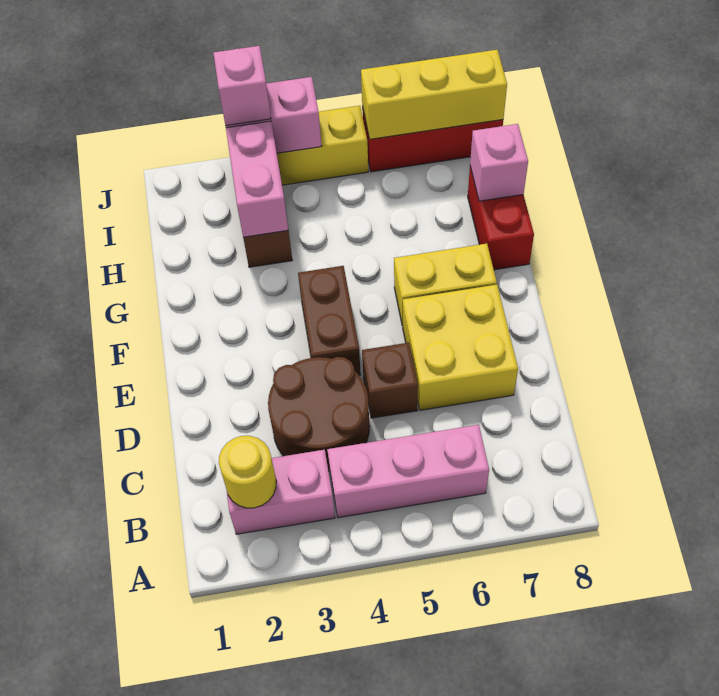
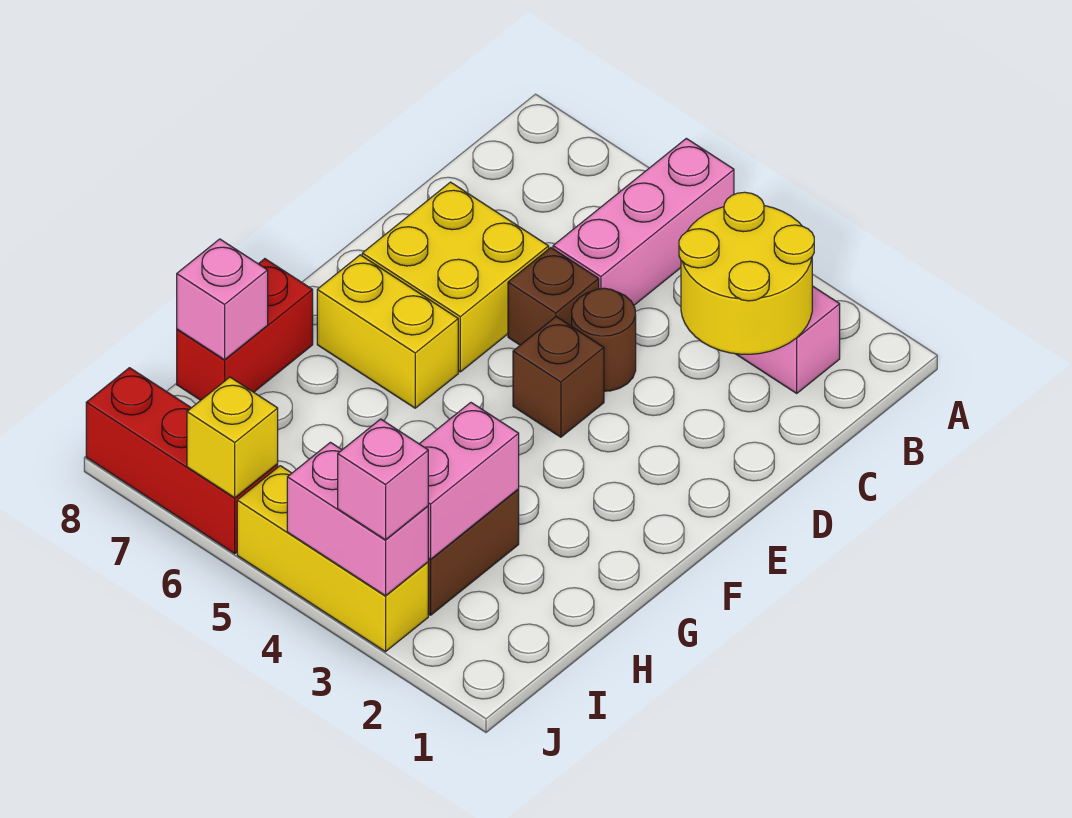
yellow 1x1 round brick [219,436,276,508] -> yellow 2x2 round brick [679,192,814,354]
pink 1x3 brick [327,425,489,518] -> pink 1x3 brick turned to [553,138,734,305]
brown 2x2 round brick [268,357,370,471] -> brown 1x1 round brick [572,288,636,391]
brown 1x2 brick [298,266,361,375] -> brown 1x1 brick [513,317,604,437]
yellow 1x3 brick [361,50,507,139] -> yellow 1x1 brick [187,377,278,498]

